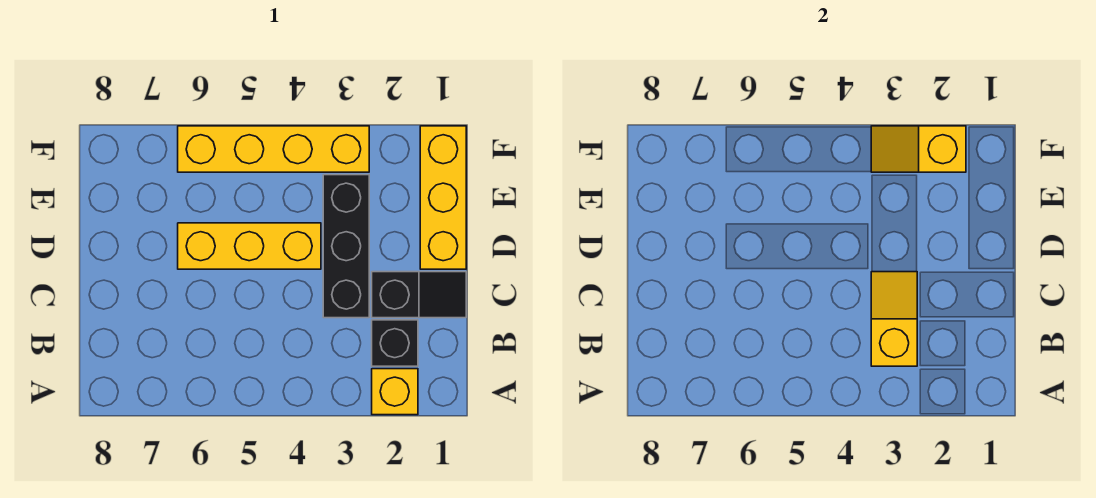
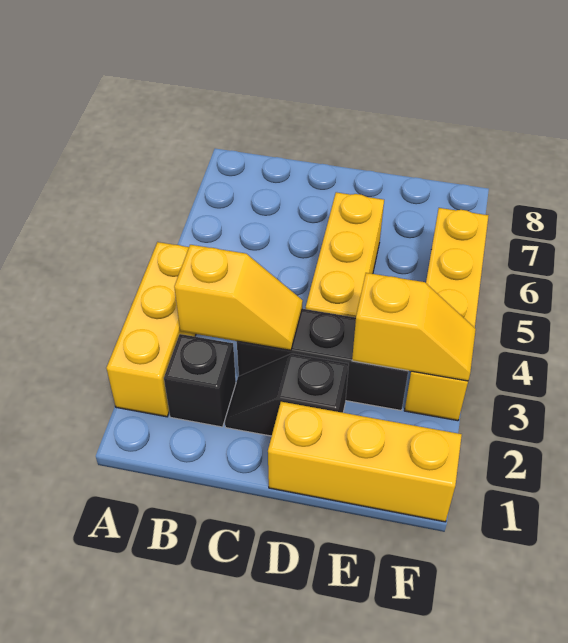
yellow 1x1 brick [372,369,418,415] -> yellow 1x3 brick [106,242,196,417]
black 1x2 slope [372,272,466,318] -> black 1x2 slope turned to [225,353,349,436]
yellow 1x2 slope [871,126,966,172] -> yellow 1x2 slope turned to [352,273,476,381]

